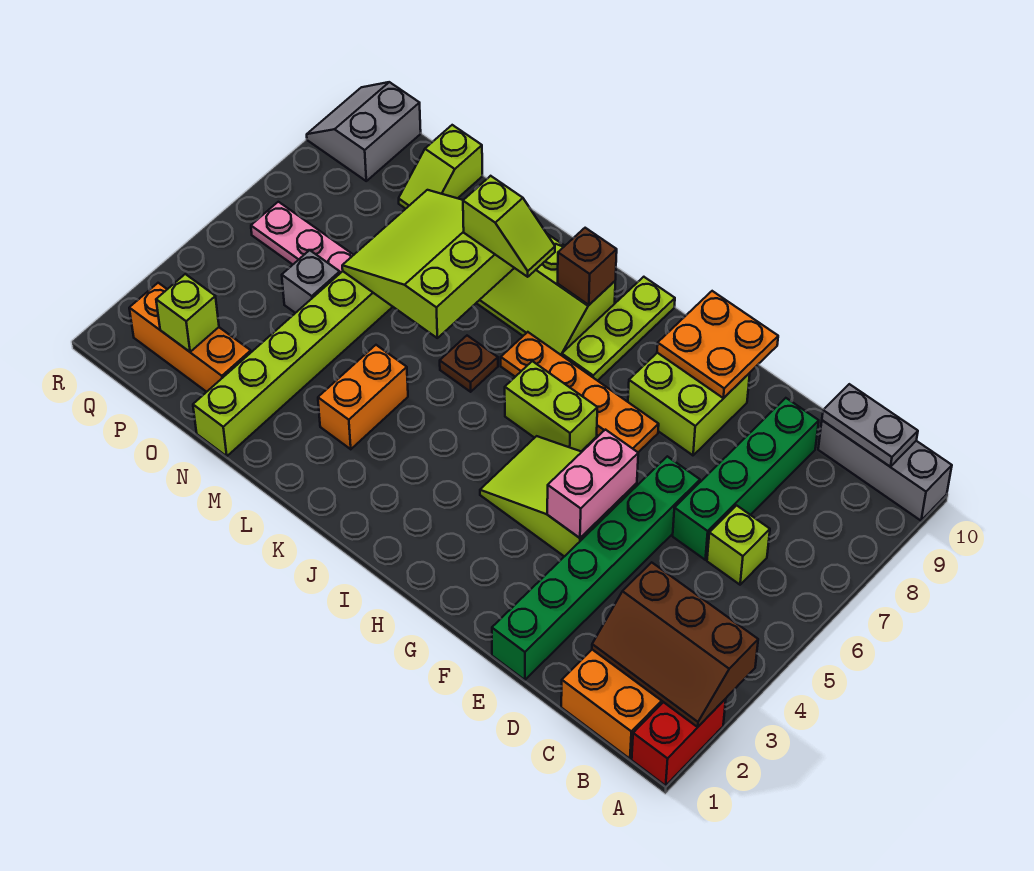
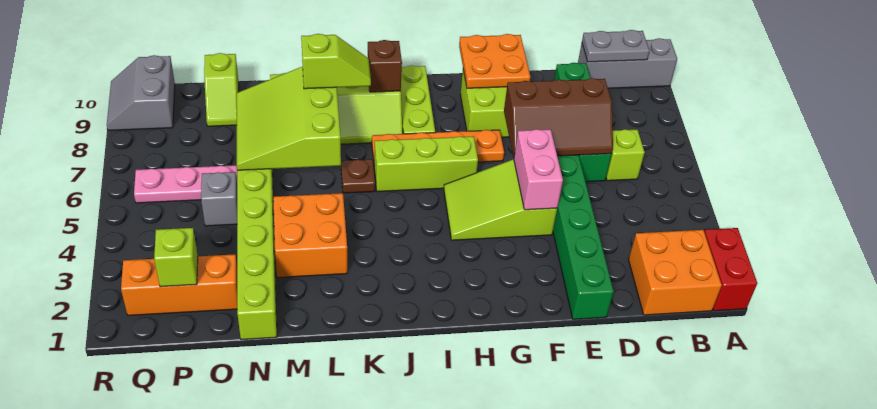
brown 2x3 slope [592,562,758,727] -> brown 2x3 slope moved to [504,78,613,157]
lime 1x2 brick [505,361,597,451] -> lime 1x3 brick [374,136,478,192]
orange 1x2 brick [318,345,408,449] -> orange 2x2 brick [273,193,347,278]

